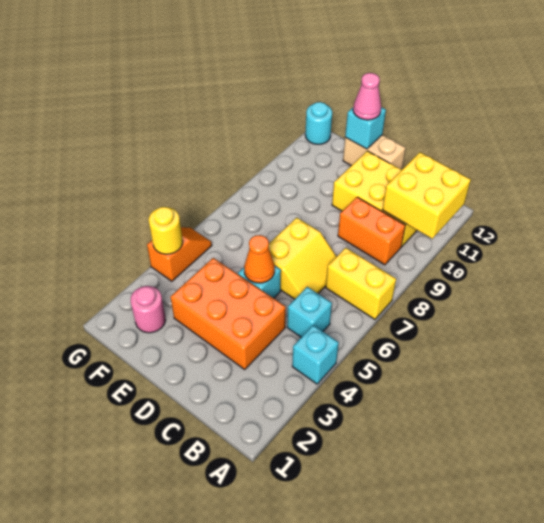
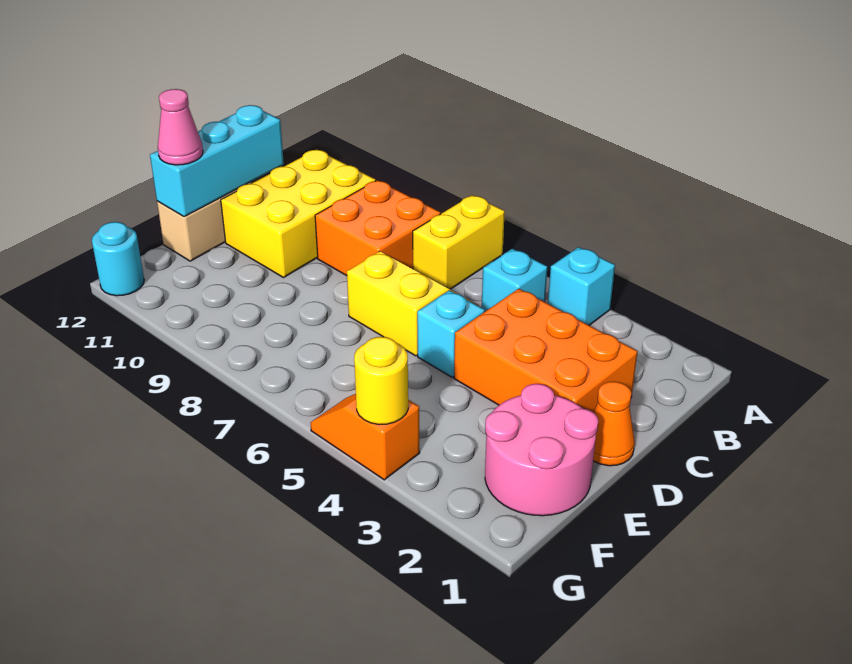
yellow 2x2 brick [382,152,471,239] -> none
orange 1x2 brick [338,197,405,265] -> orange 2x2 brick [315,180,441,276]
orange 2x3 brick [171,258,286,369] -> orange 2x3 brick turned to [454,289,638,413]
orange 1x1 cone [244,235,275,283] -> orange 1x1 cone moved to [593,382,635,466]
cyan 1x1 brick [345,107,386,149] -> cyan 1x3 brick [150,105,284,217]
pink 1x1 round brick [131,286,166,333] -> pink 2x2 round brick [485,384,598,516]

